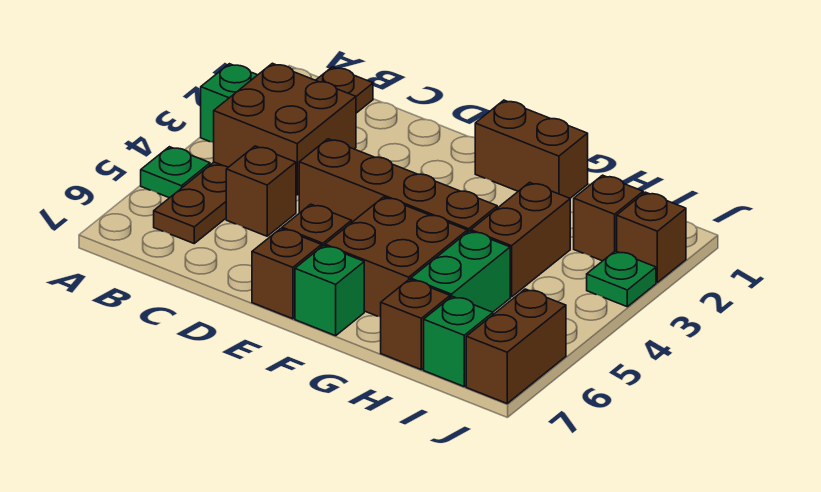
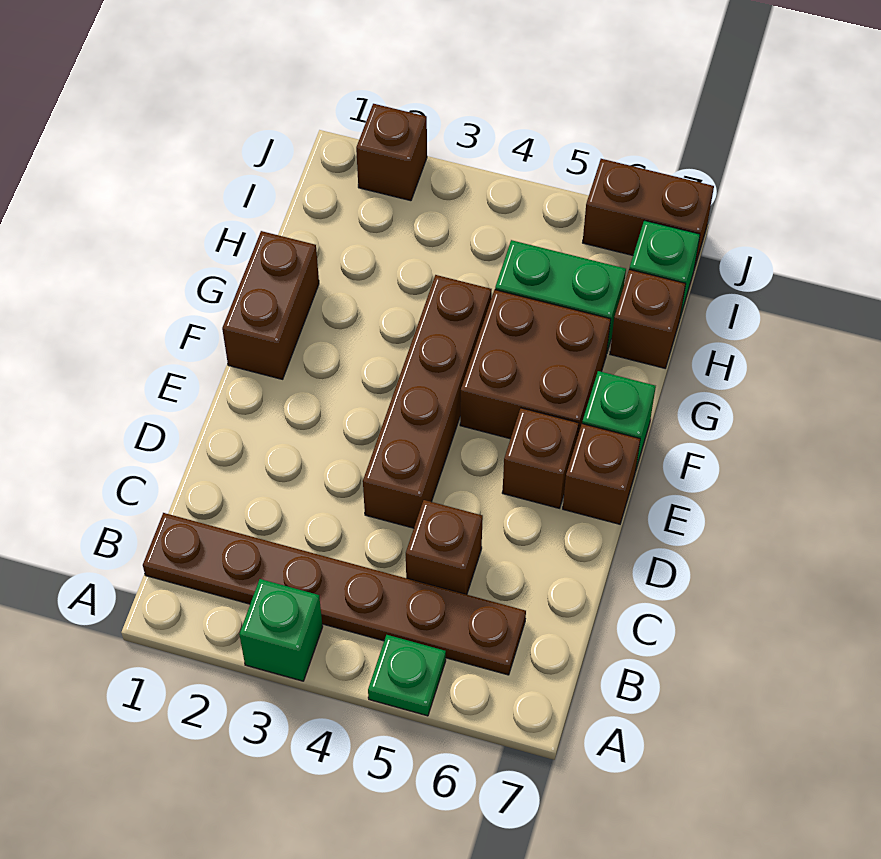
brown 2x2 brick [214,63,356,195] -> none
brown 1x2 brick [471,183,570,297] -> none
brown 1x1 brick [574,175,643,261] -> none
green 1x1 plate [587,251,656,307] -> none

